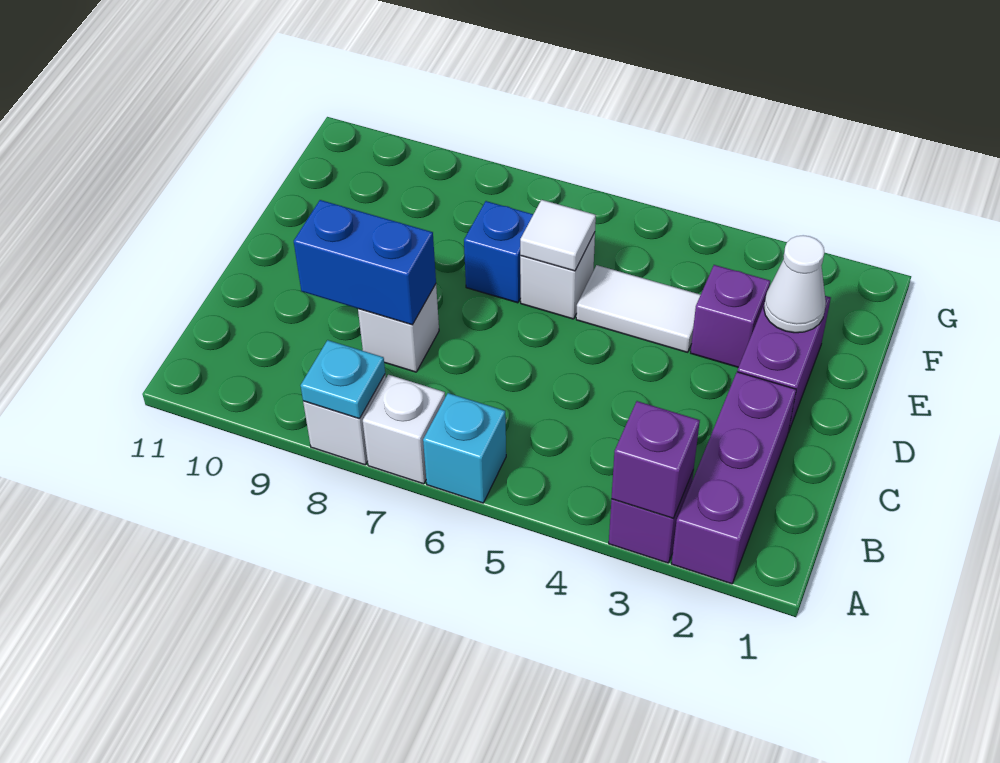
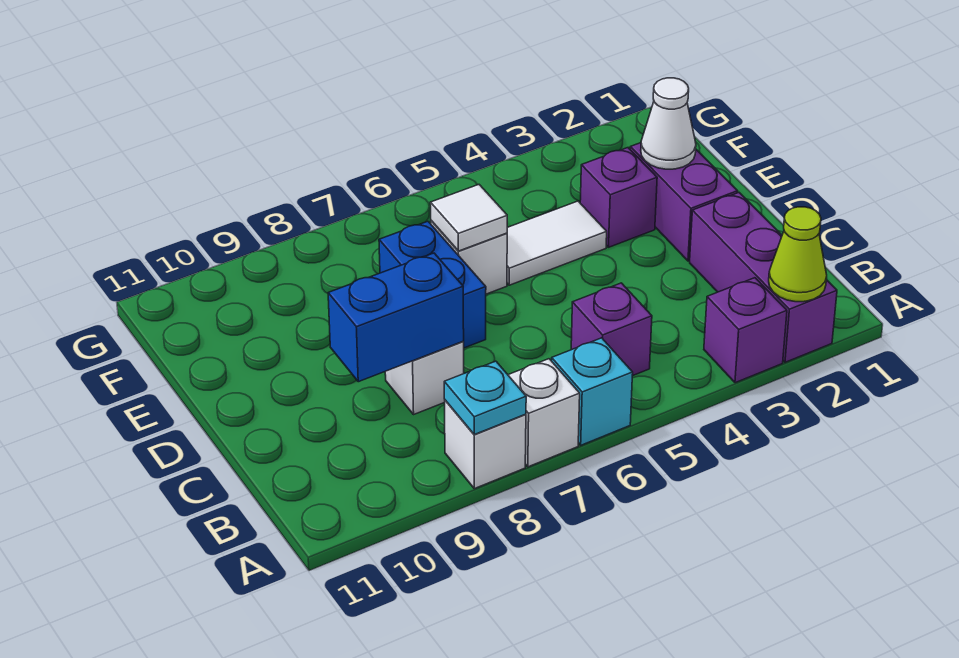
none -> lime 1x1 cone [769,207,827,302]
purple 1x1 brick [611,401,700,519] -> purple 1x1 brick moved to [571,283,652,376]
blue 1x1 brick [464,201,533,303] -> blue 1x2 brick [379,221,486,348]

